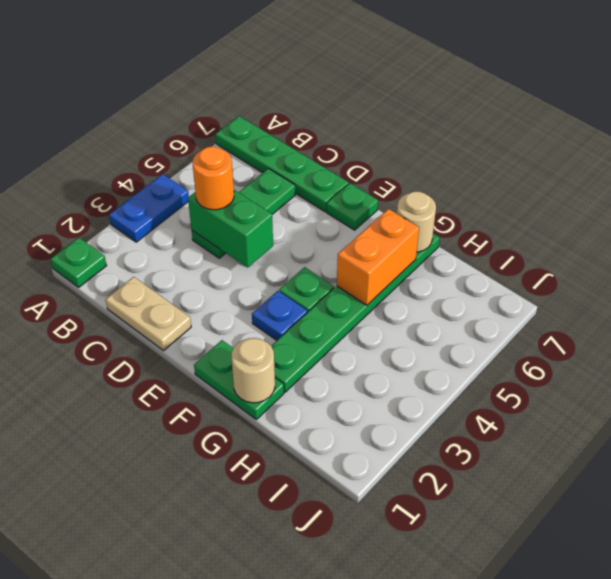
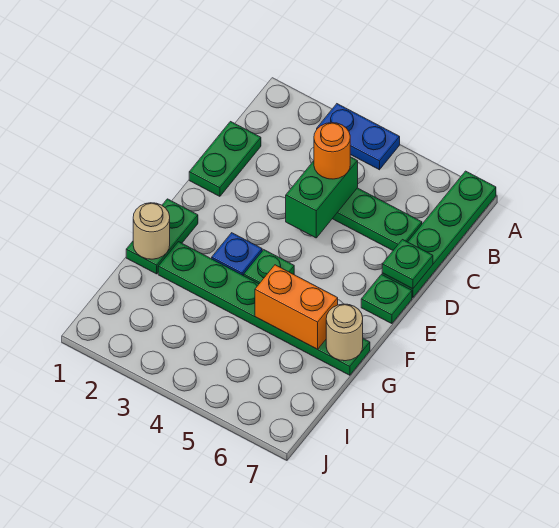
green 1x1 plate [51,238,107,287] -> green 1x1 plate moved to [382,240,433,289]
tan 1x2 plate [106,277,191,351] -> green 1x2 plate [189,122,261,196]

